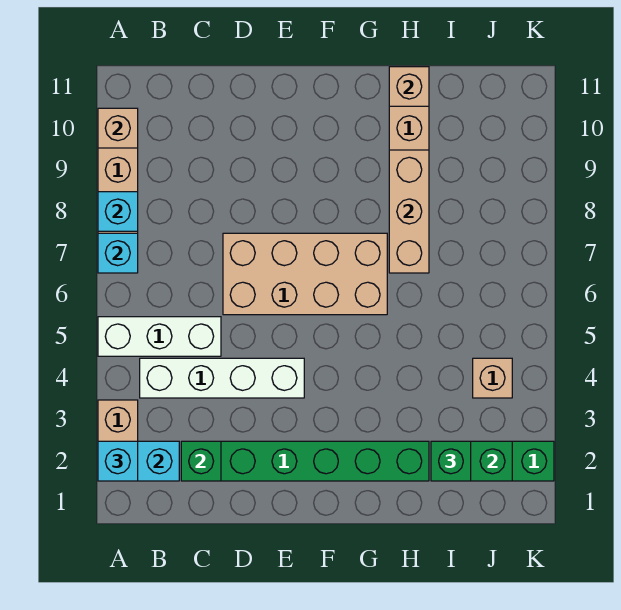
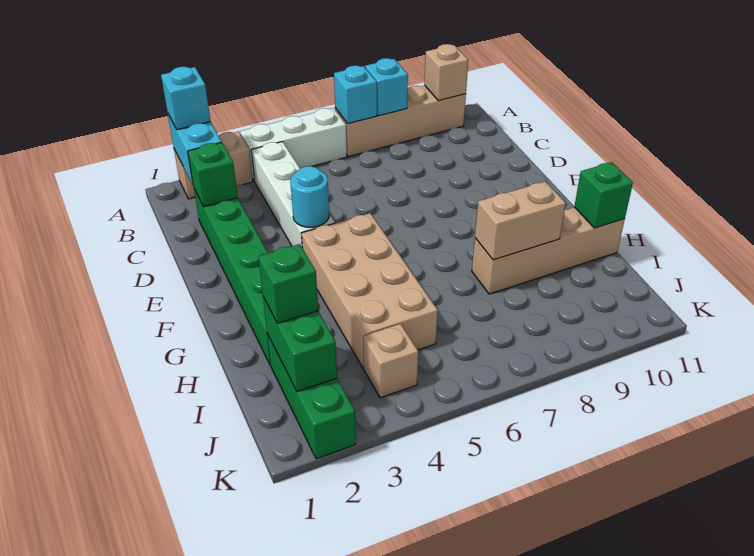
white 1x3 brick [98,317,221,356] -> white 1x3 brick turned to [240,108,347,181]
tan 2x4 brick [223,233,387,315] -> tan 2x4 brick moved to [301,213,438,368]
none -> cyan 1x1 round brick [290,166,329,227]
tan 1x3 brick [389,150,429,273] -> tan 1x2 brick [475,181,566,260]
tan 1x1 brick [389,67,429,106] -> green 1x1 brick [574,162,633,228]

